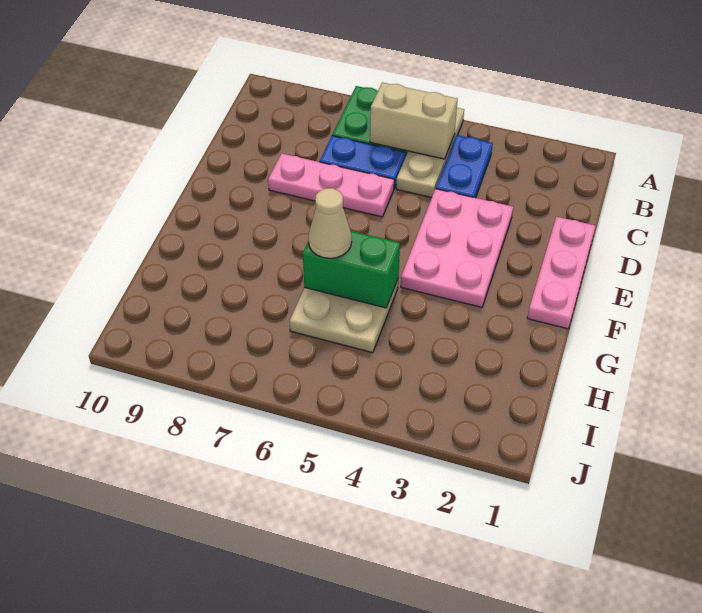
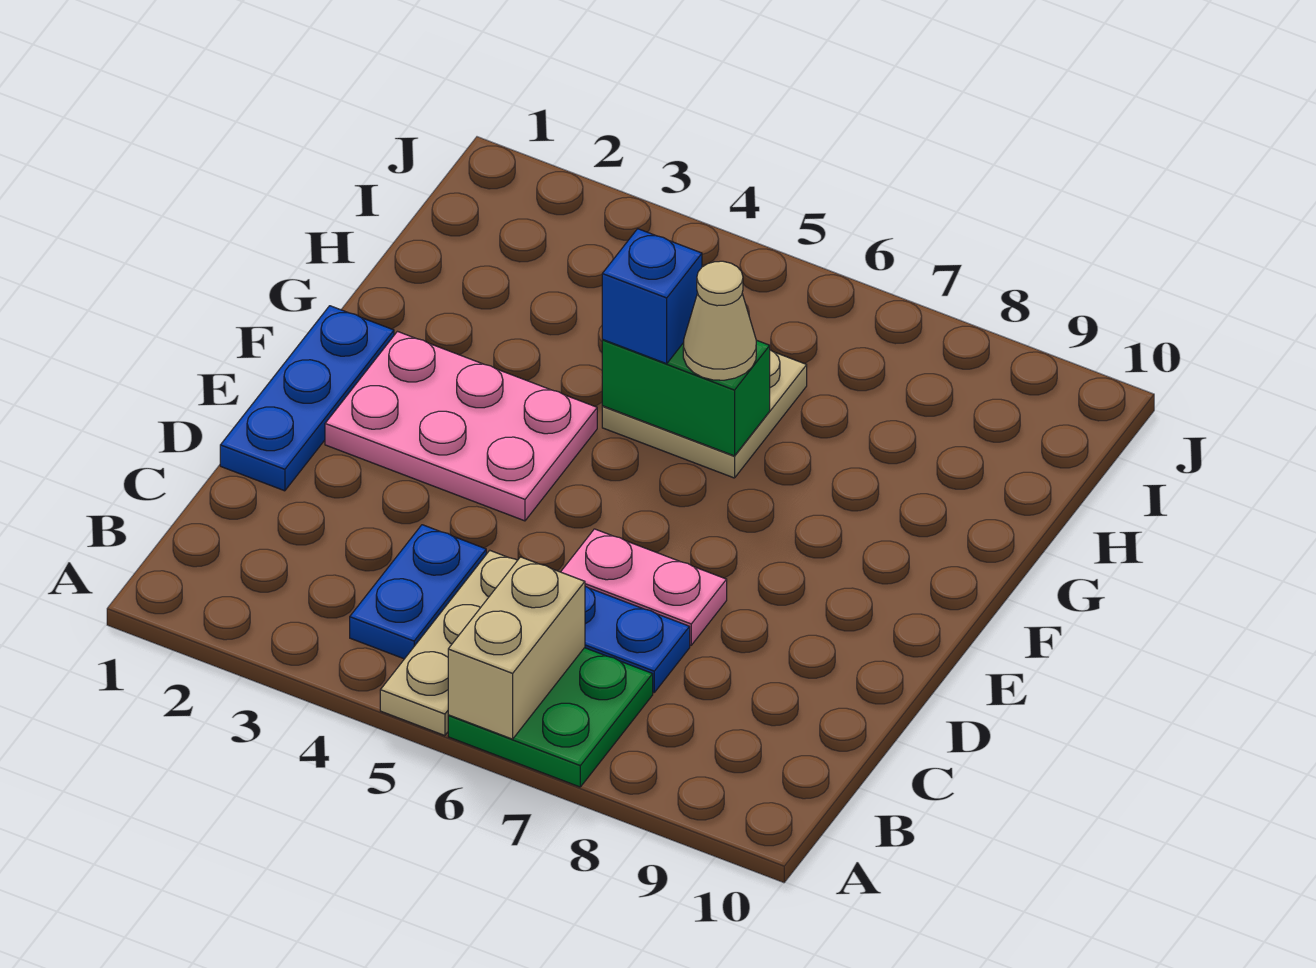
tan 1x2 brick [370,82,458,159] -> tan 1x2 brick turned to [448,557,585,739]
pink 1x3 plate [527,217,595,329] -> blue 1x3 plate [220,306,394,491]
pink 2x3 plate [401,189,513,307] -> pink 2x3 plate turned to [325,332,597,521]
pink 1x3 plate [268,153,394,217] -> pink 1x2 plate [561,529,727,645]
none -> blue 1x1 brick [602,229,702,364]

